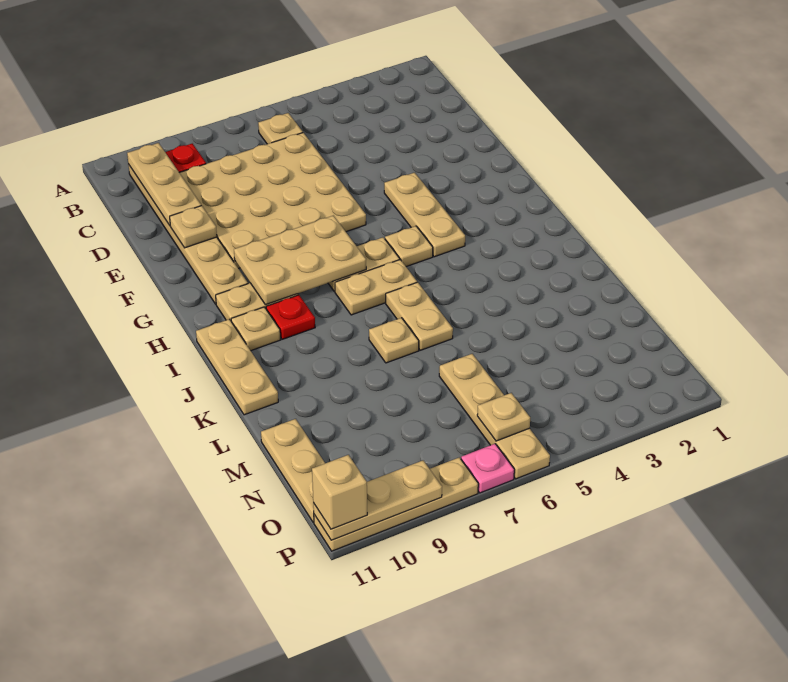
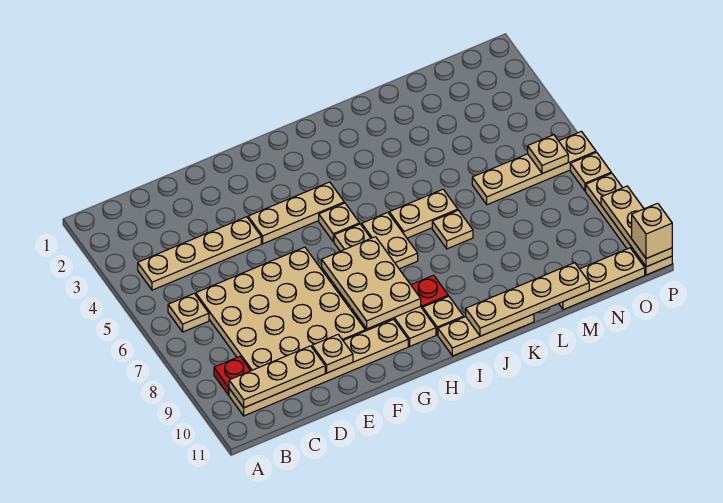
none -> tan 1x4 plate [138,217,261,290]
none -> tan 1x4 plate [466,263,589,336]
pink 1x1 plate [461,444,514,493] -> tan 1x1 plate [570,152,611,191]

